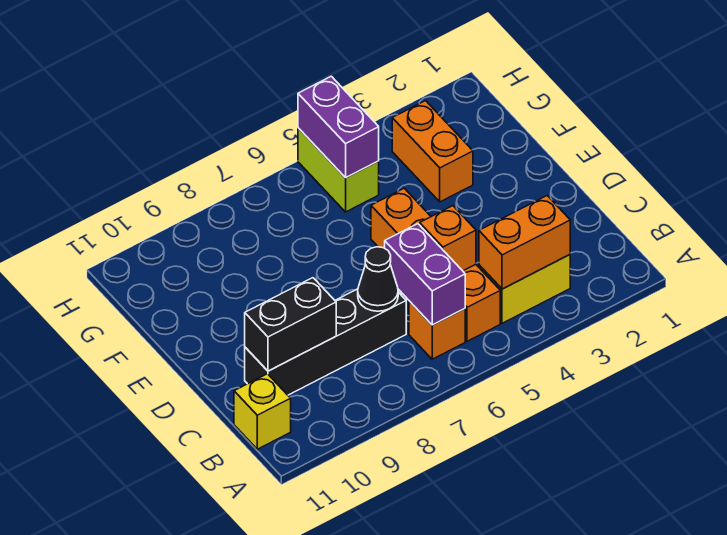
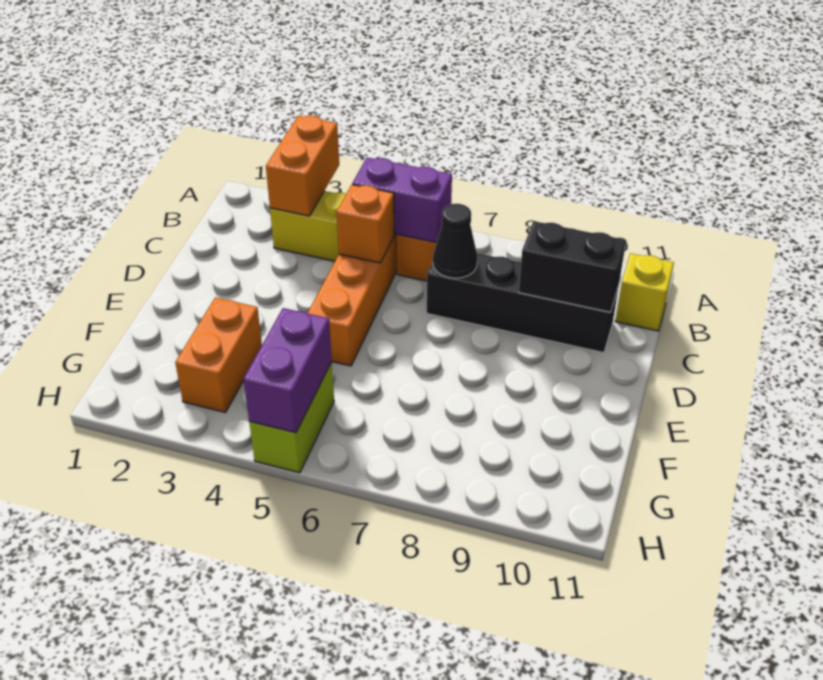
orange 1x2 brick [479,196,570,289] -> orange 1x2 brick turned to [266,116,339,216]
purple 1x2 brick [385,224,465,325] -> purple 1x2 brick turned to [352,157,452,243]

